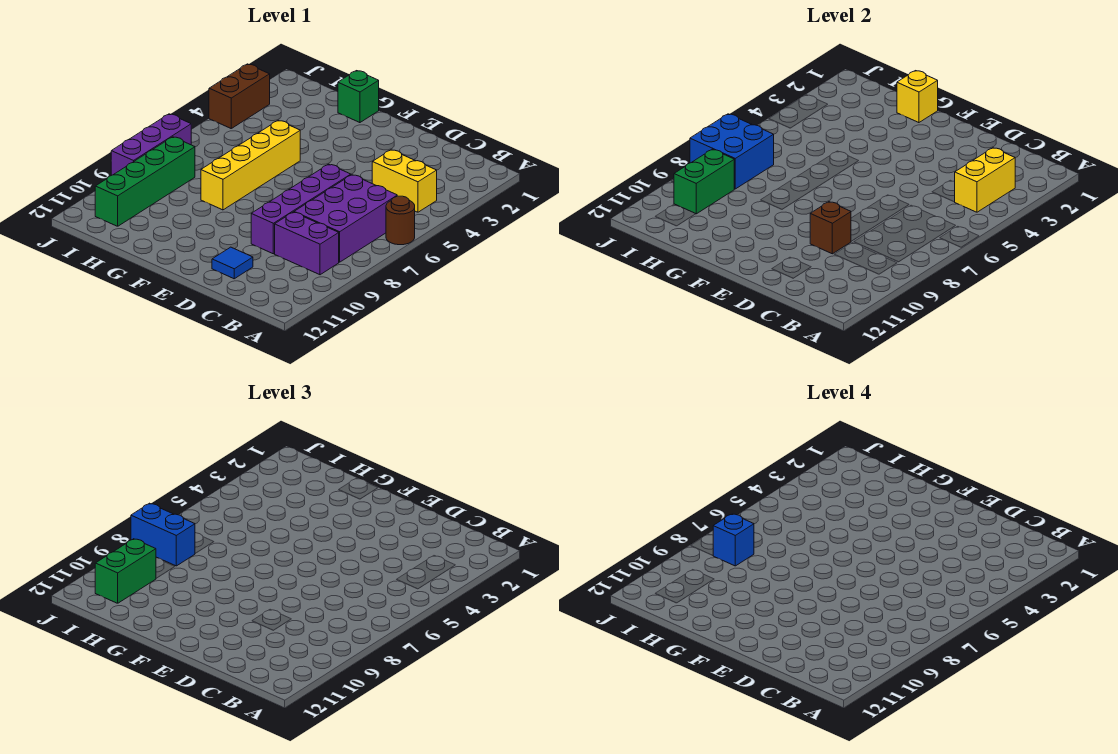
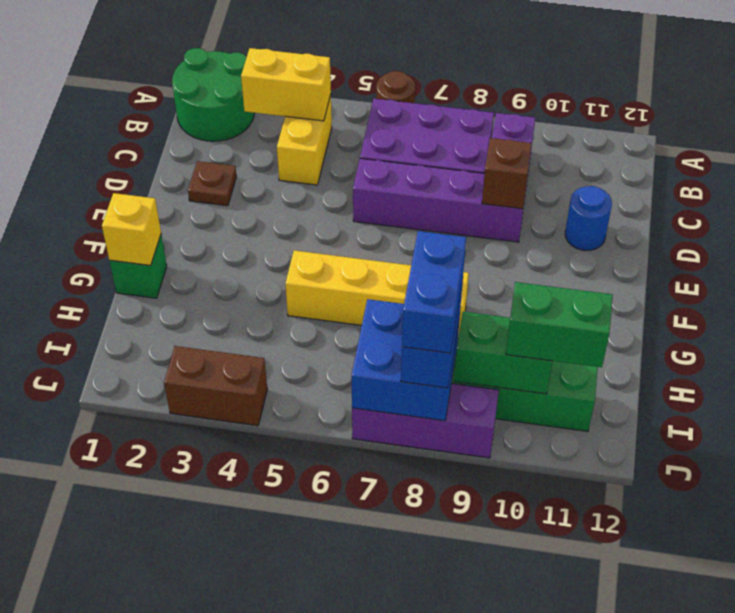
none -> green 2x2 round brick [172,48,254,141]
none -> brown 1x1 plate [188,161,236,206]
blue 1x1 tile [212,247,253,279] -> blue 1x1 round brick [565,186,612,250]
blue 1x1 brick [713,514,754,566] -> blue 1x2 brick [402,231,466,353]

